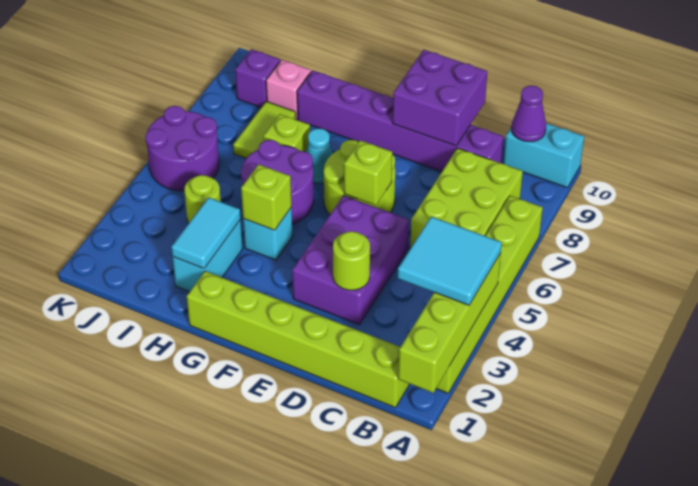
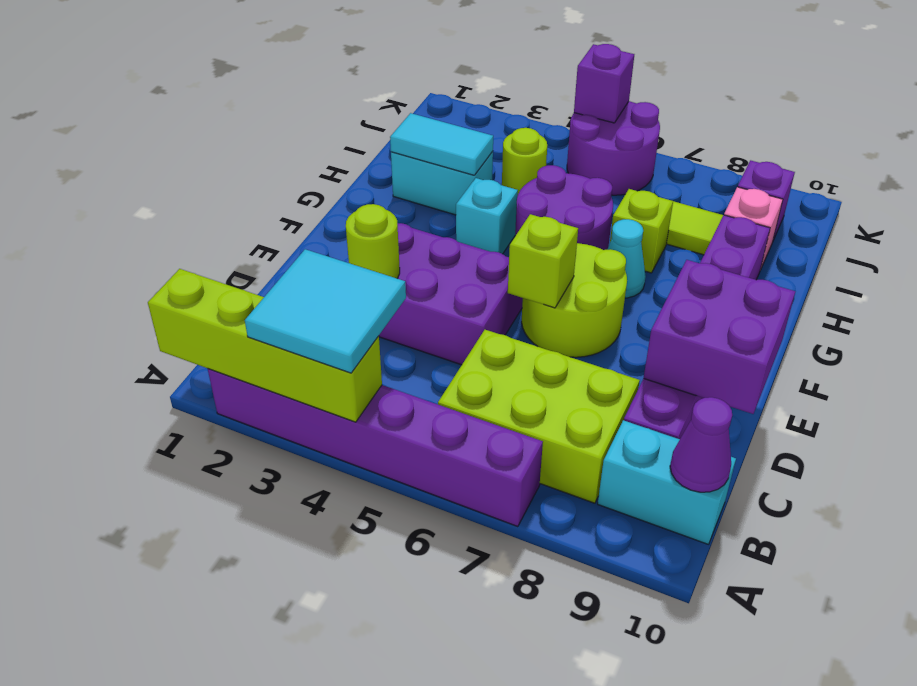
lime 1x6 brick [436,196,543,393] -> purple 1x6 brick [208,369,543,527]
cyan 1x2 brick [503,123,584,188] -> cyan 1x2 brick turned to [598,420,736,544]
lime 1x6 brick [187,271,410,408] -> none
lime 1x1 brick [241,164,291,230] -> none
none -> purple 1x1 brick [574,44,634,123]

